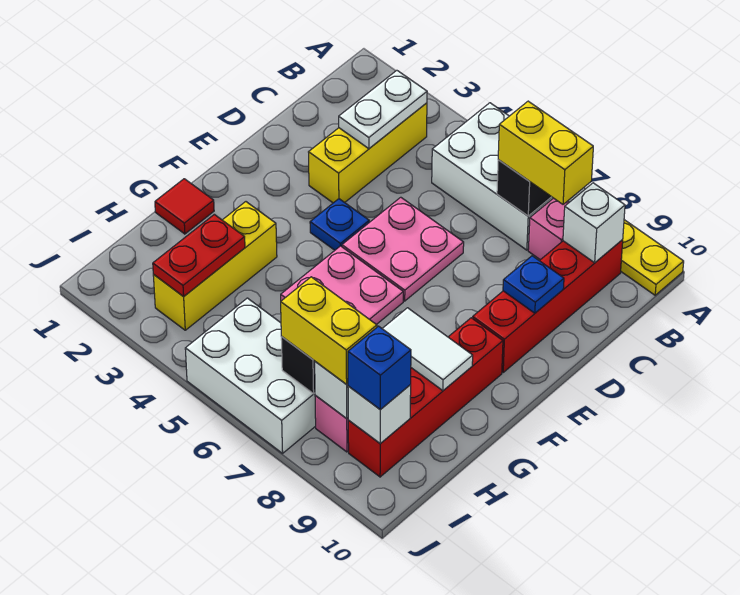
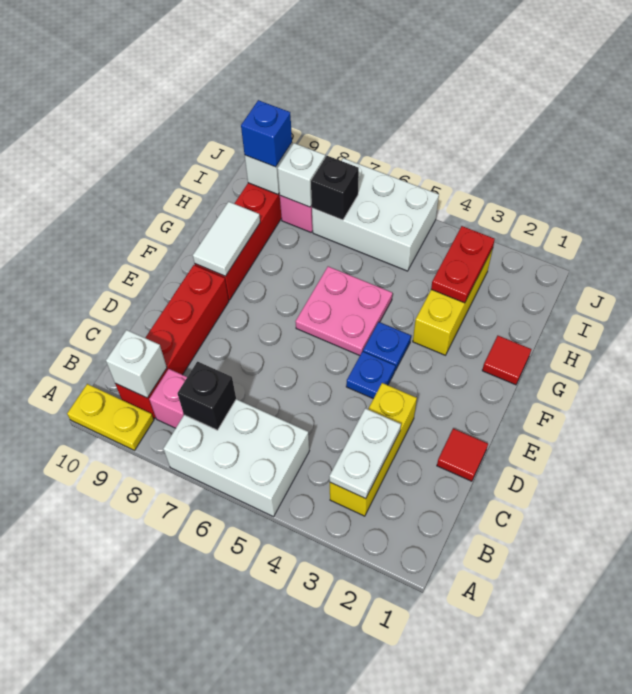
yellow 1x2 brick [498,101,593,204] -> none
none -> red 1x1 tile [437,429,488,481]
pink 2x2 plate [342,197,464,301] -> none
blue 1x1 plate [503,256,564,313] -> blue 1x1 plate moved to [363,322,411,371]
white 1x2 tile [382,308,473,391] -> white 1x2 tile turned to [193,202,260,276]
yellow 1x2 brick [281,277,377,385] -> none

